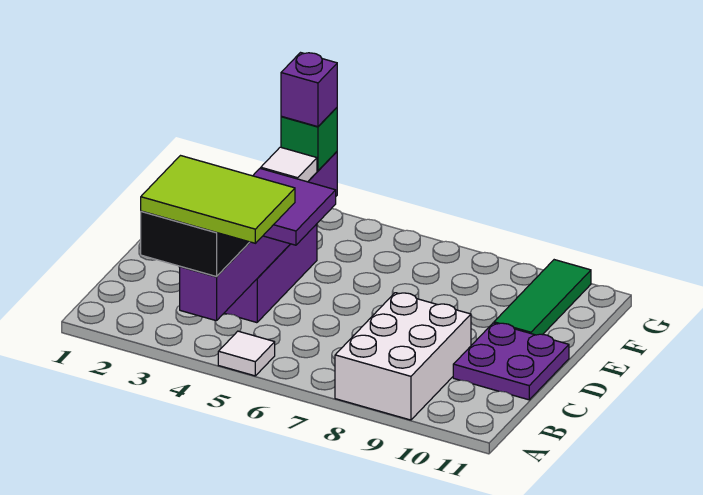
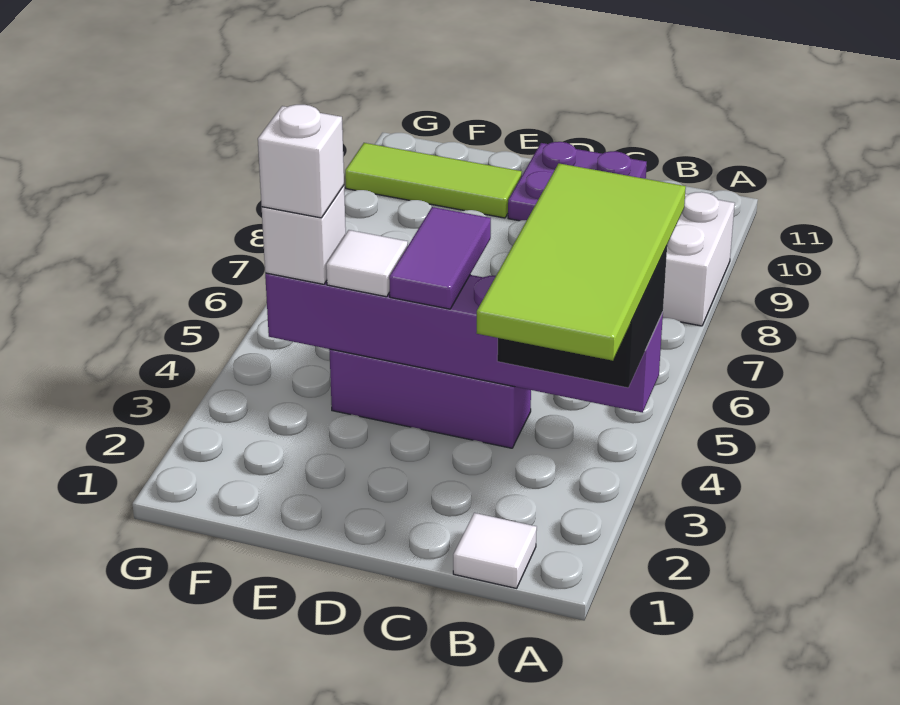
lime 2x3 tile [141,156,295,243] -> lime 2x4 tile [477,164,686,361]
white 1x1 tile [218,331,275,376] -> white 1x1 tile moved to [453,513,537,588]
purple 2x2 tile [253,168,336,245] -> purple 1x2 tile [389,207,491,309]
green 1x3 tile [494,260,591,335] -> lime 1x3 tile [345,143,522,218]
green 1x1 brick [281,108,337,171] -> white 1x1 brick [262,186,346,284]
purple 1x1 brick [281,53,337,127] -> white 1x1 brick [258,105,344,218]

